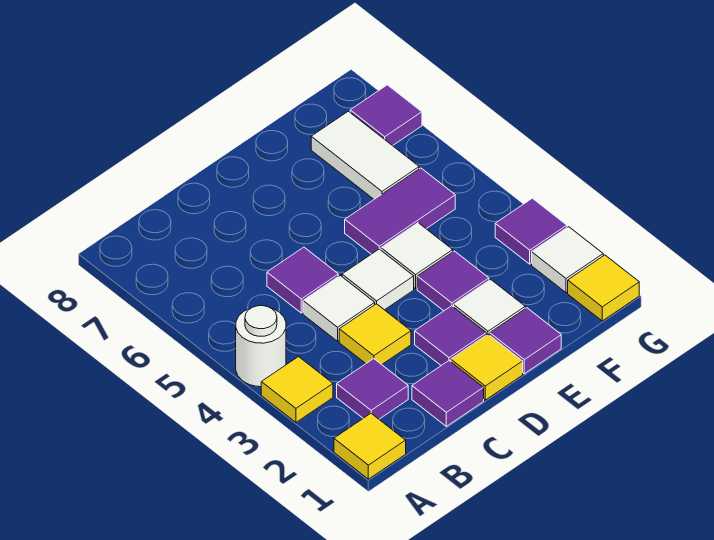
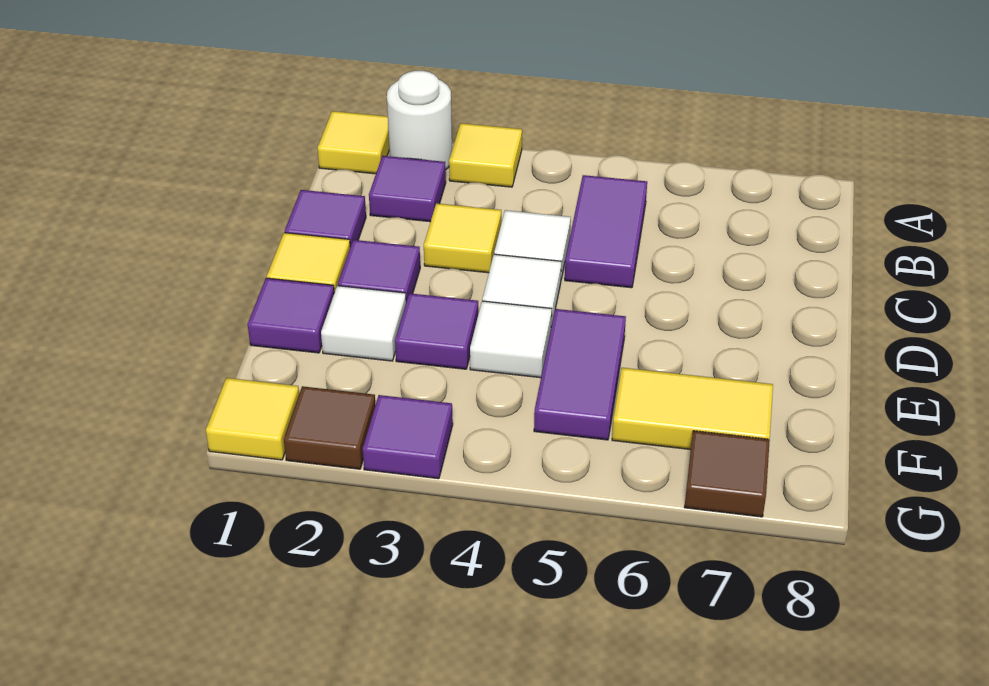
white 1x1 round brick [236,306,286,387] -> white 1x1 round brick moved to [387,71,452,170]
purple 1x1 tile [267,247,338,313] -> purple 1x2 tile [565,175,647,288]
white 1x2 tile [311,111,419,199] -> yellow 1x2 tile [612,368,773,450]
white 1x1 tile [532,227,603,293] -> brown 1x1 tile [284,386,375,469]
purple 1x1 tile [350,85,422,146] -> brown 1x1 tile [684,431,770,517]

